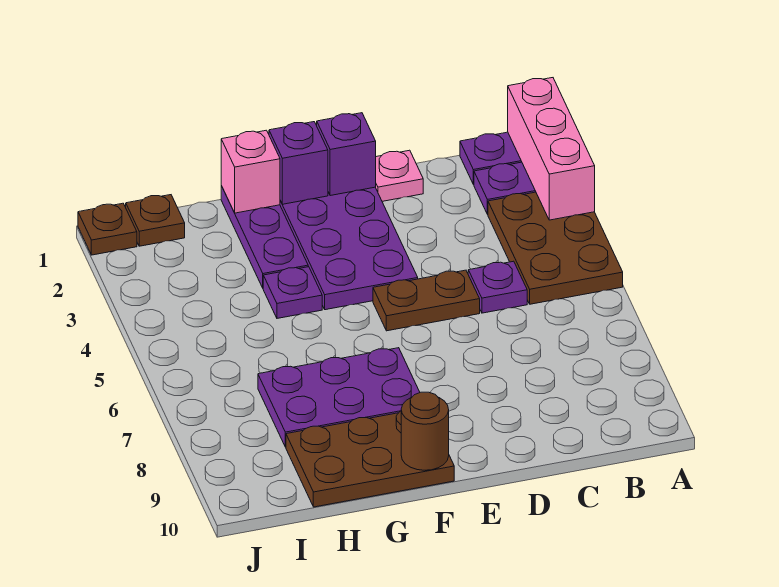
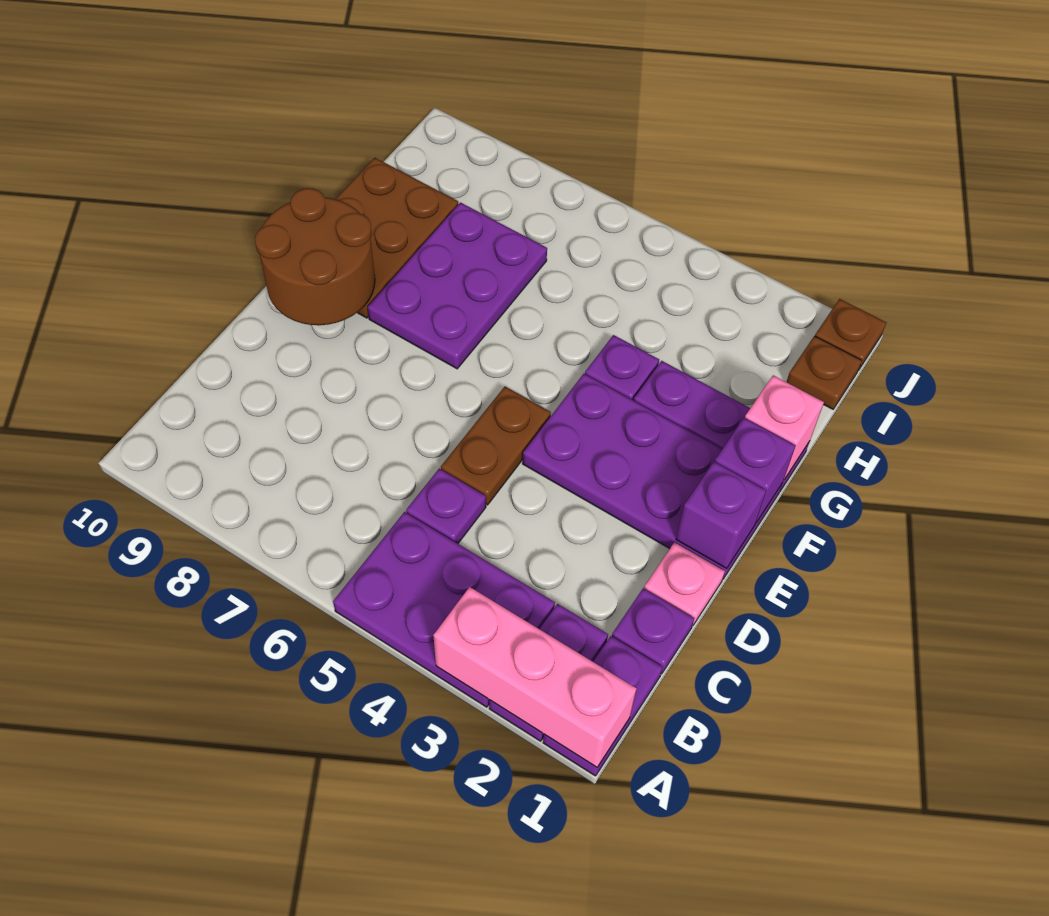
brown 2x3 plate [488,192,623,304] -> purple 2x3 plate [333,512,555,707]
none -> purple 1x1 plate [612,588,694,674]
brown 1x1 round brick [401,392,449,470] -> brown 2x2 round brick [255,188,375,325]

